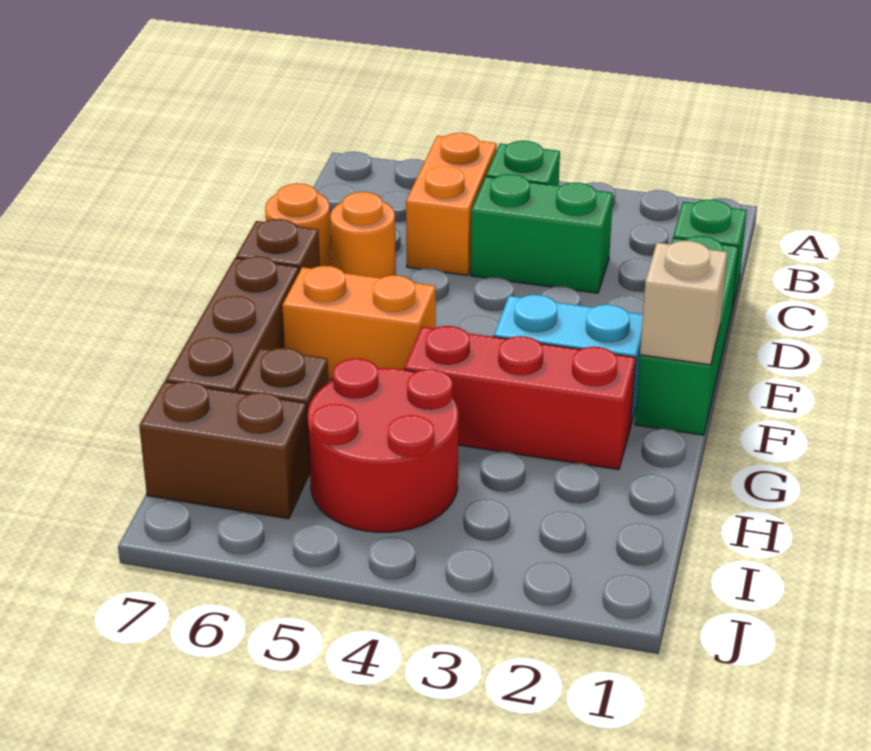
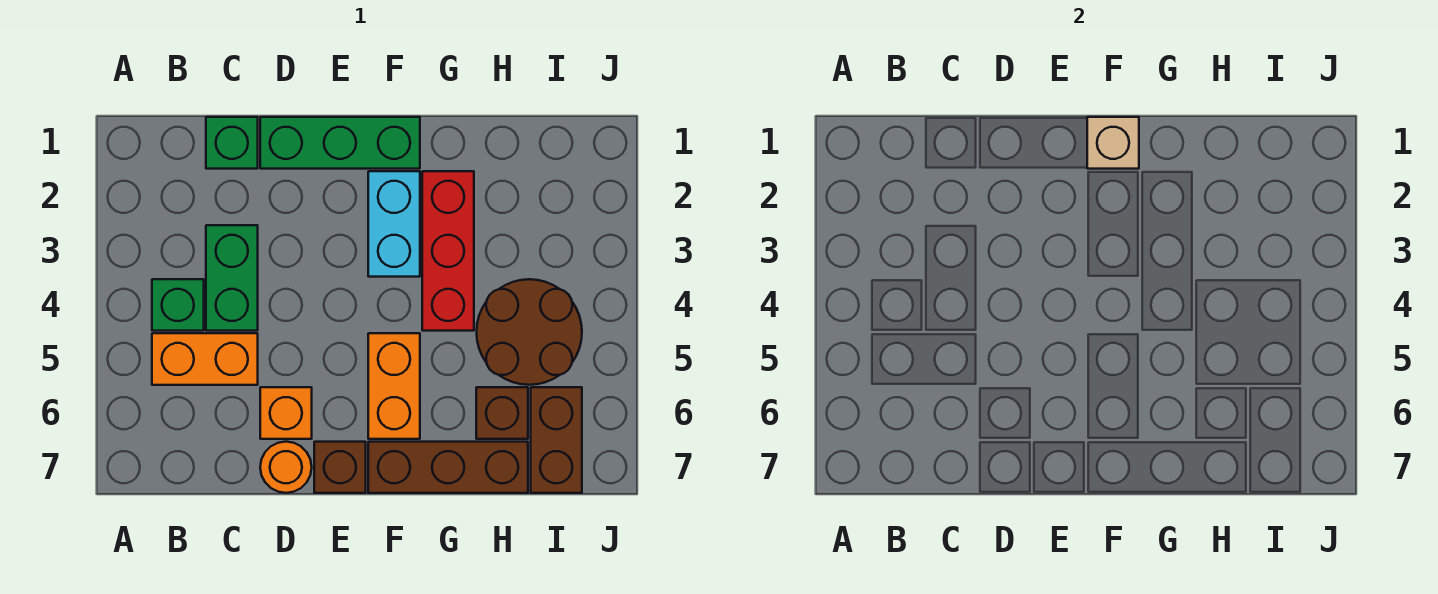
orange 1x1 round brick [330,192,396,278] -> orange 1x1 brick [260,387,312,439]
red 2x2 round brick [307,358,458,532] -> brown 2x2 round brick [477,279,582,385]

